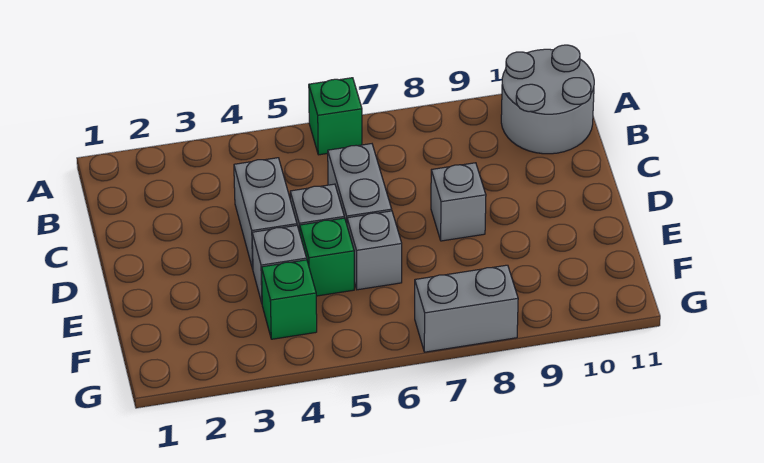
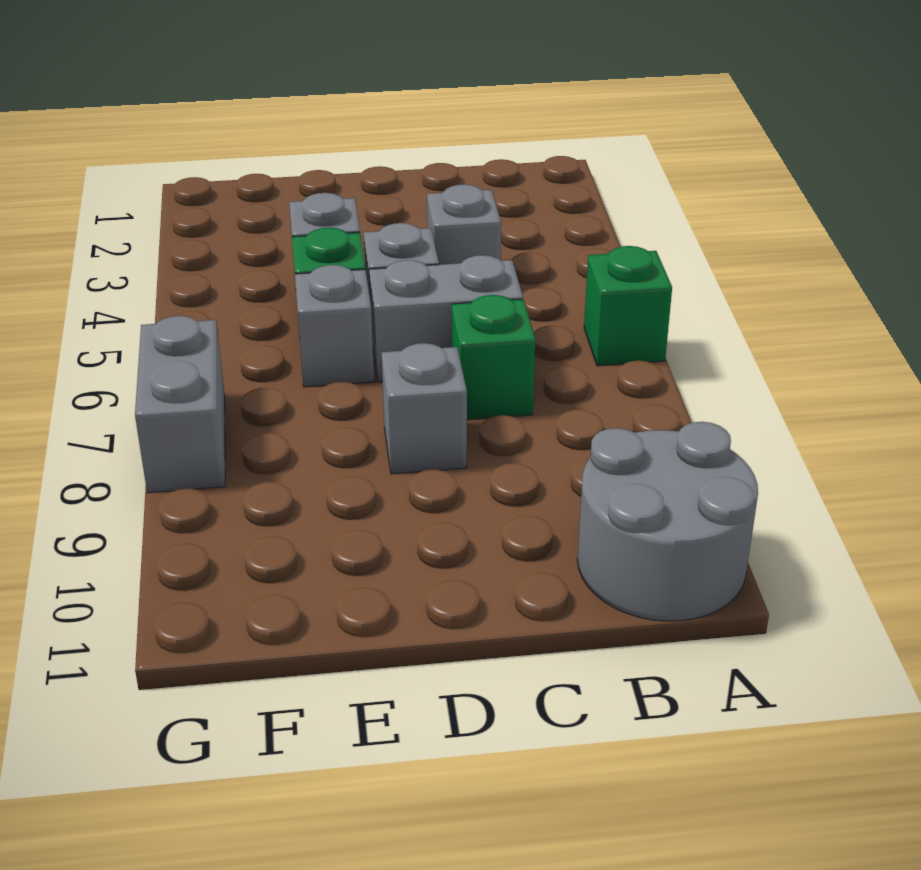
grey 1x2 brick [234,158,297,269] -> grey 1x1 brick [427,184,501,265]
green 1x1 brick [262,260,317,339] -> green 1x1 brick moved to [452,295,535,420]

